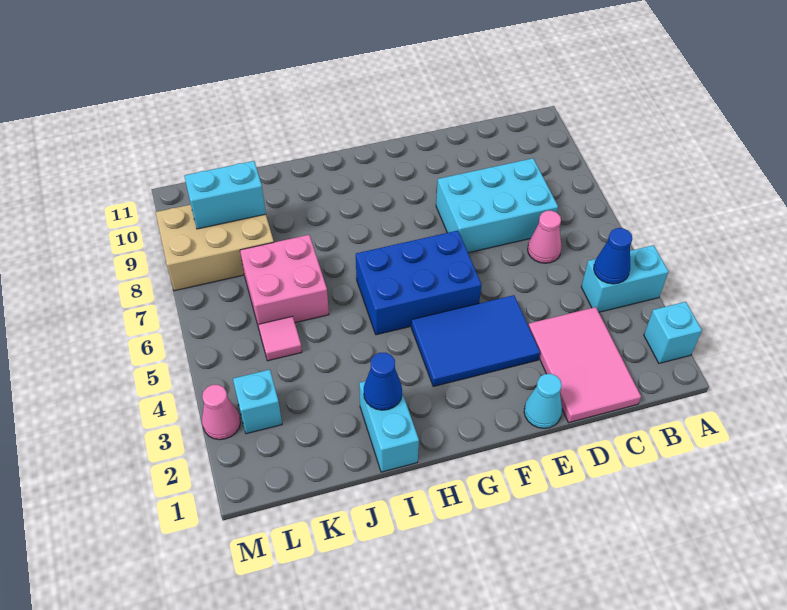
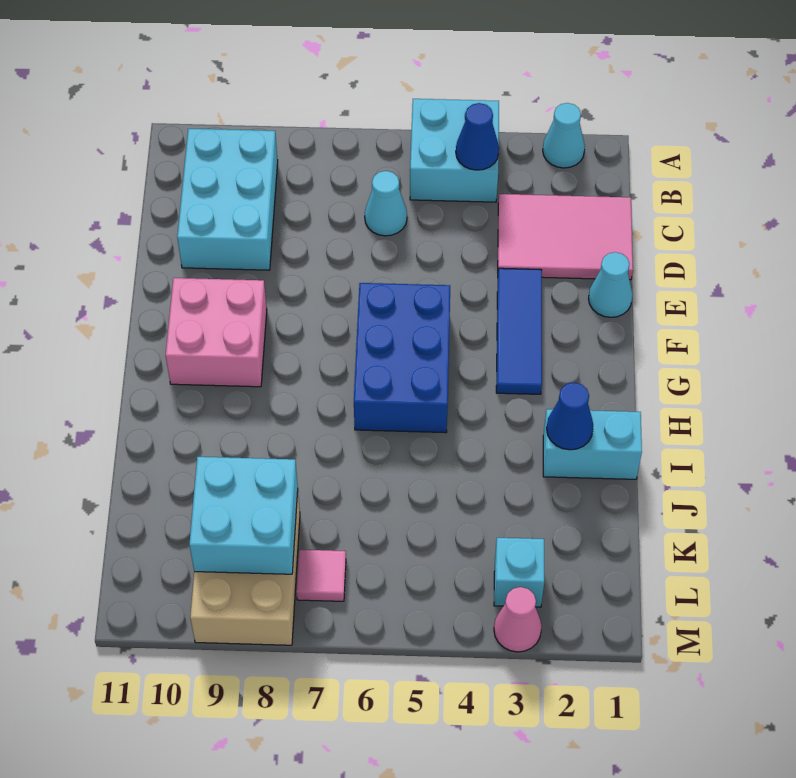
cyan 1x1 brick [644,302,702,363] -> cyan 1x1 cone [543,103,585,168]
cyan 1x2 brick [581,245,669,312] -> cyan 2x2 brick [410,99,499,202]
pink 1x1 cone [528,211,562,263] -> cyan 1x1 cone [365,171,407,236]
cyan 2x3 brick [436,158,558,253] -> cyan 2x3 brick moved to [177,129,278,270]
blue 2x3 tile [411,295,540,387] -> blue 1x3 tile [496,268,542,394]
pink 2x2 brick [240,235,329,328] -> pink 2x2 brick moved to [166,278,267,387]
pink 1x1 tile [258,316,302,361] -> pink 1x1 tile moved to [296,550,346,601]
cyan 1x2 brick [184,161,266,229] -> cyan 2x2 brick [189,457,298,574]

